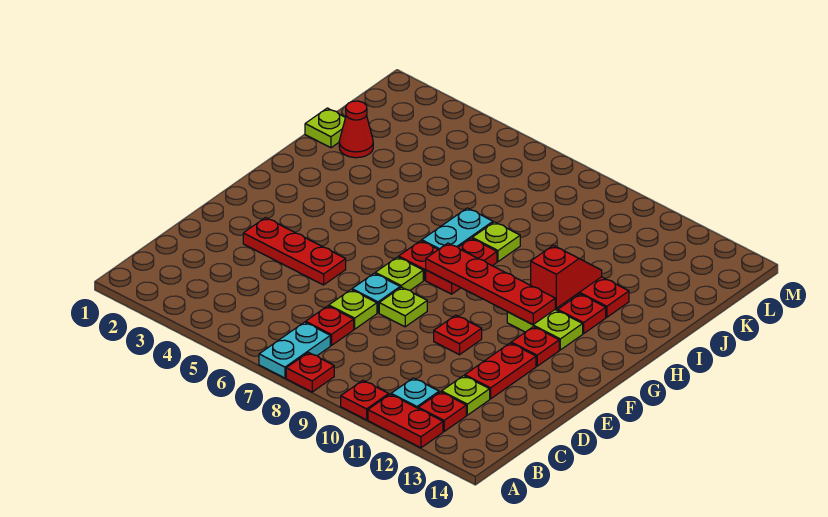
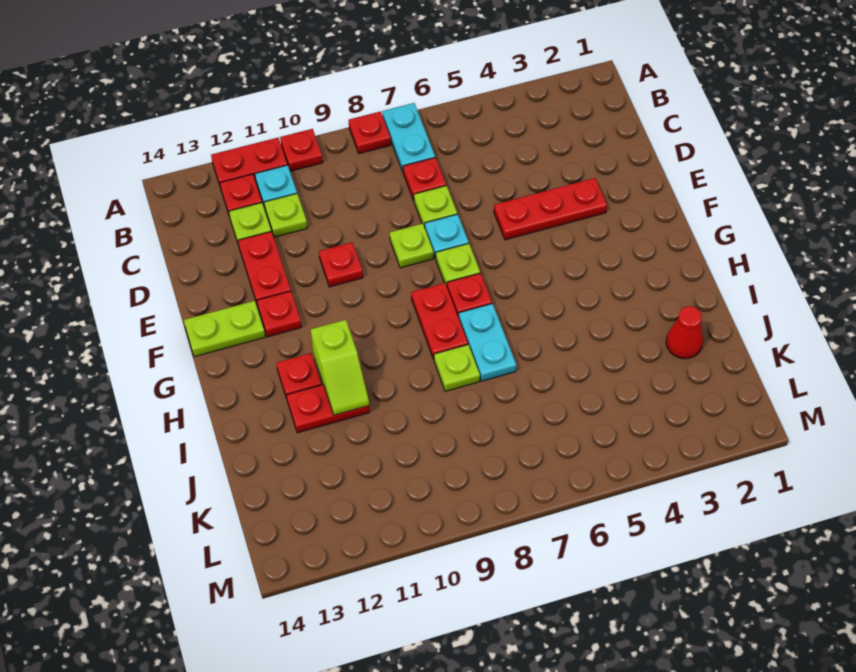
red 1x4 plate [426,243,555,325] -> none
lime 1x2 plate [507,310,583,350] -> lime 1x2 plate moved to [184,301,265,357]
red 1x2 slope [531,245,602,308] -> lime 1x2 slope [311,320,369,415]
lime 1x1 plate [305,108,345,148] -> lime 1x1 plate moved to [264,194,307,237]

